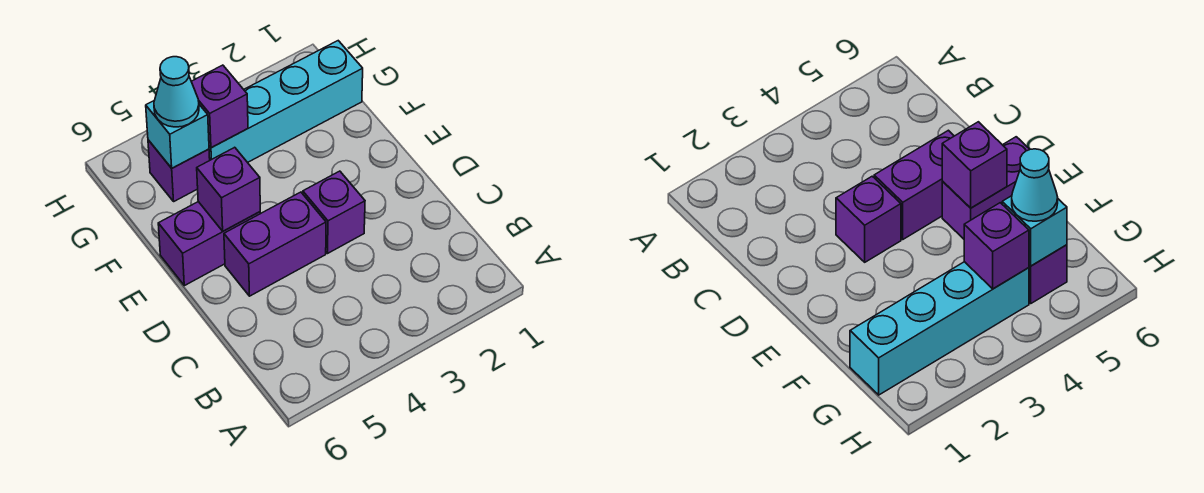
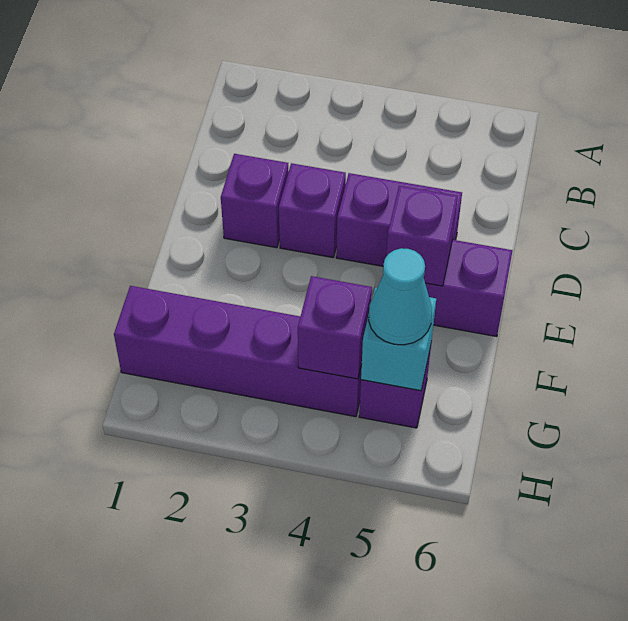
none -> purple 1x1 brick [221,154,289,248]
cyan 1x4 brick [209,41,363,162] -> purple 1x4 brick [114,286,362,417]

